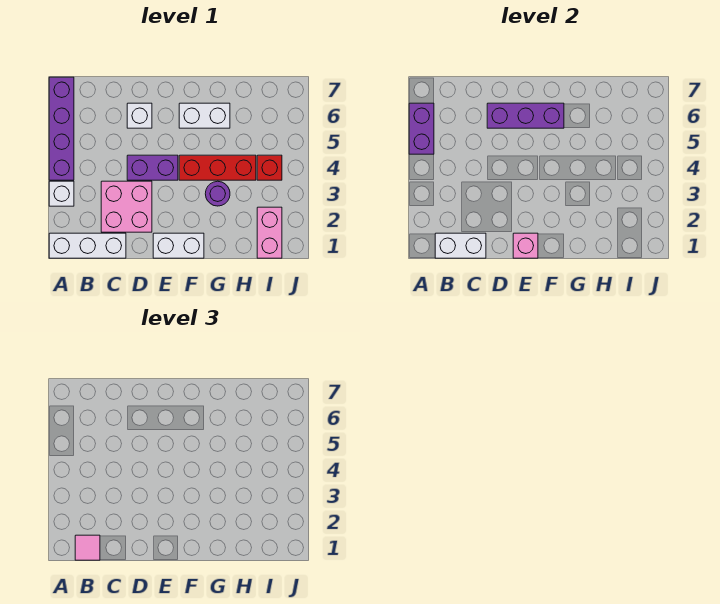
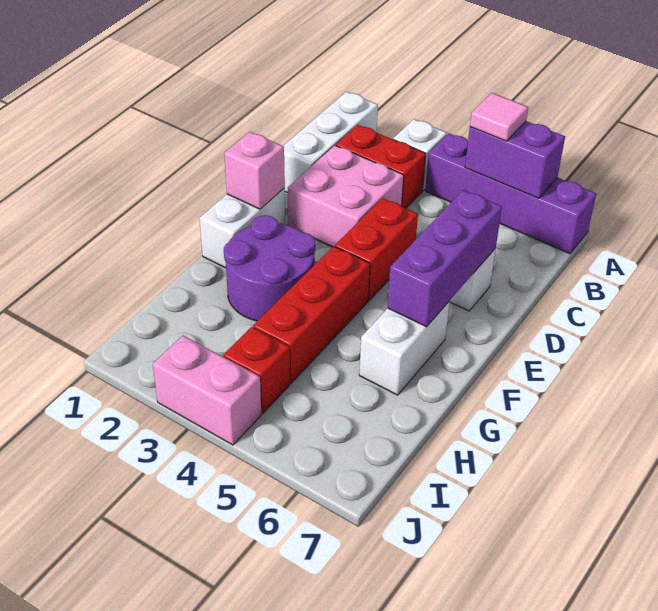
white 1x2 brick [435,233,486,258] -> none
pink 1x1 tile [75,535,100,560] -> pink 1x1 tile moved to [470,93,528,141]
none -> red 1x2 brick [336,125,426,208]
purple 1x2 brick [127,155,178,180] -> red 1x2 brick [335,198,418,300]
purple 1x1 round brick [205,181,230,206] -> purple 2x2 round brick [224,215,315,321]
pink 1x2 brick [257,207,282,258] -> pink 1x2 brick moved to [153,336,261,445]

